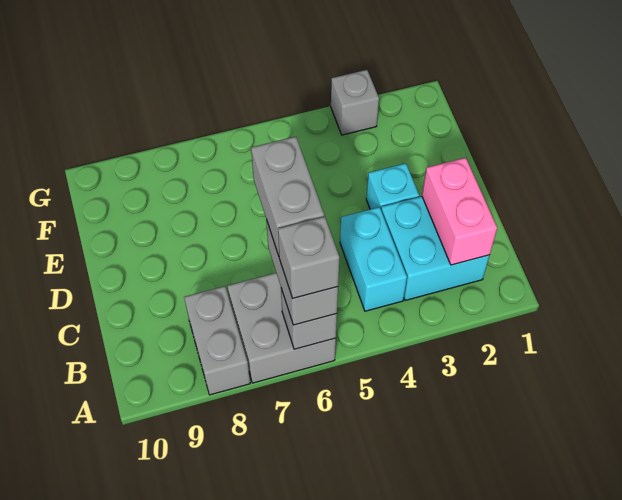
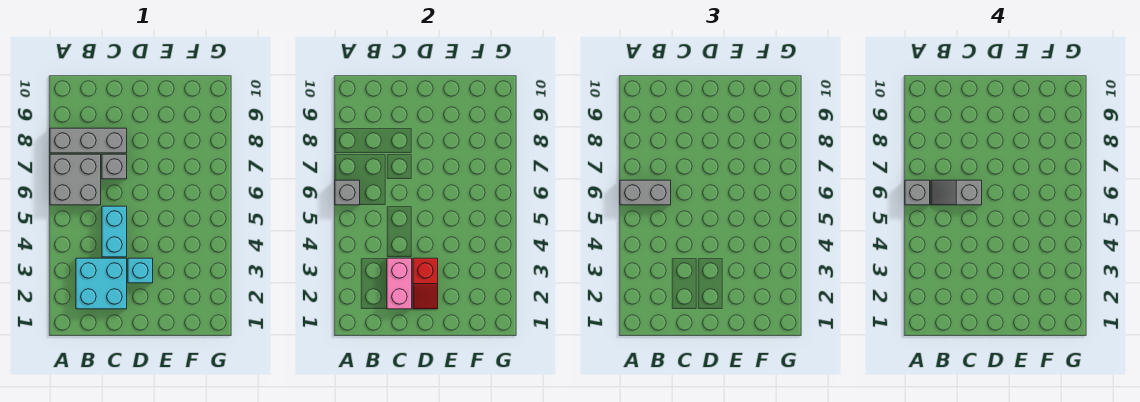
grey 1x2 brick [184,286,250,395] -> grey 1x3 brick [50,128,127,153]
pink 1x2 brick [422,158,497,265] -> pink 1x2 brick turned to [387,258,412,309]
cyan 1x2 brick [340,207,407,311] -> cyan 1x2 brick turned to [102,206,127,257]
grey 1x2 brick [251,137,324,256] -> grey 1x2 slope [931,180,982,205]
none -> red 1x2 slope [413,258,438,309]
grey 1x1 brick [331,70,379,135] -> grey 1x1 brick moved to [102,154,127,179]

